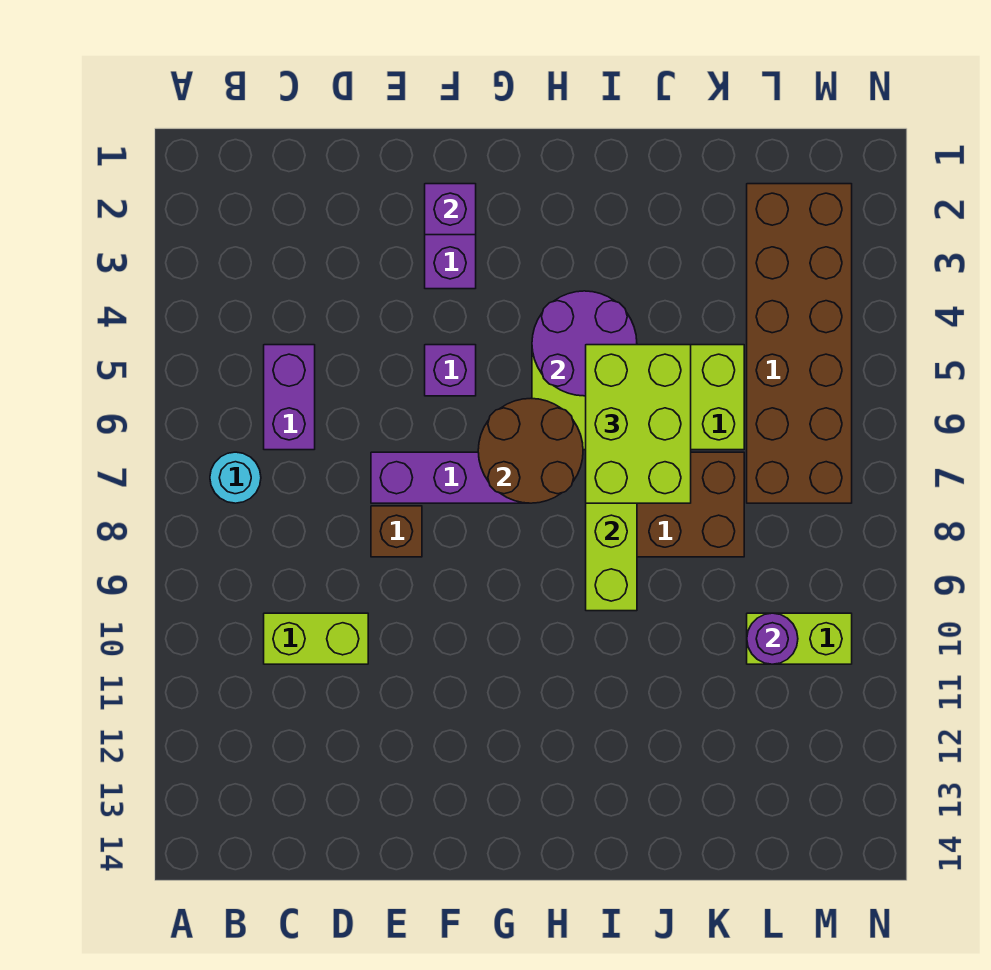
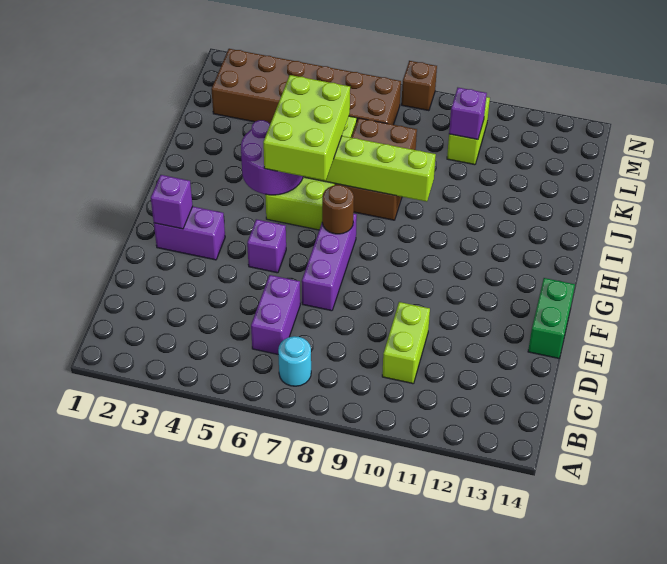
purple 1x2 brick [264,345,315,450] -> purple 1x2 brick turned to [251,275,300,354]
brown 1x1 brick [371,506,422,557] -> brown 1x1 brick moved to [401,61,437,111]
none -> green 1x2 brick [528,278,575,358]
brown 2x2 round brick [478,398,583,503] -> brown 1x1 round brick [322,185,354,234]
lime 2x3 brick [586,345,691,503] -> lime 2x3 brick turned to [263,75,350,181]
purple 1x1 round brick [747,613,798,664] -> purple 1x1 brick [449,88,487,140]

